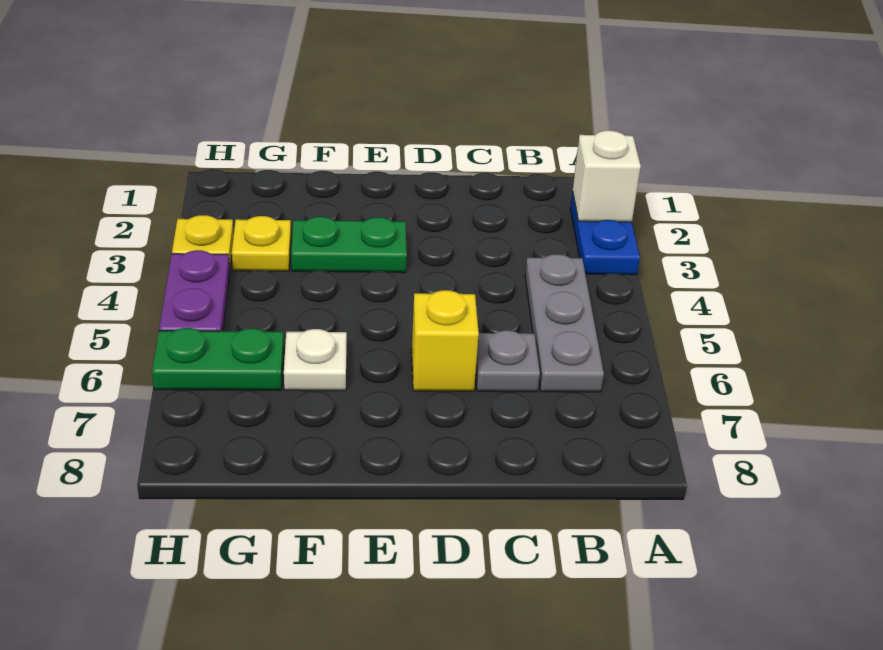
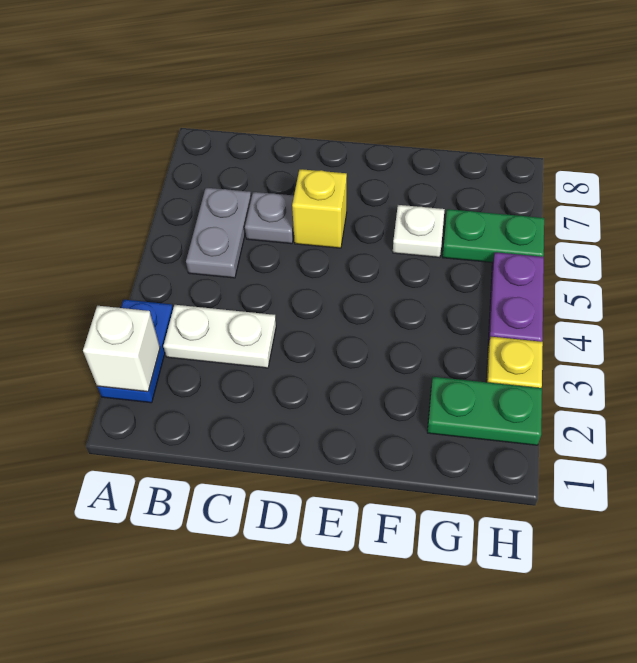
none -> white 1x2 plate [163,305,276,368]
grey 1x3 plate [525,254,604,392] -> grey 1x2 plate [186,188,251,278]
green 1x2 plate [291,217,407,273] -> green 1x2 plate moved to [427,377,542,445]
yellow 1x1 plate [232,216,291,271] -> none

